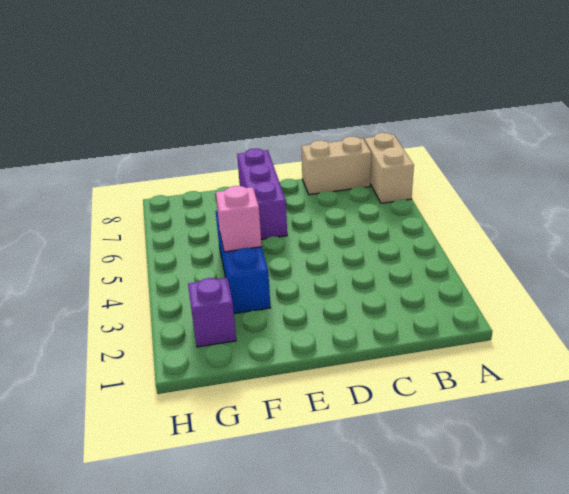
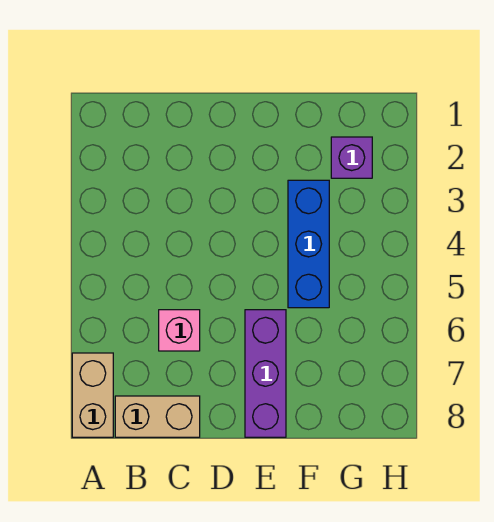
pink 1x1 brick [216,186,262,252] -> pink 1x1 brick moved to [159,310,200,351]

